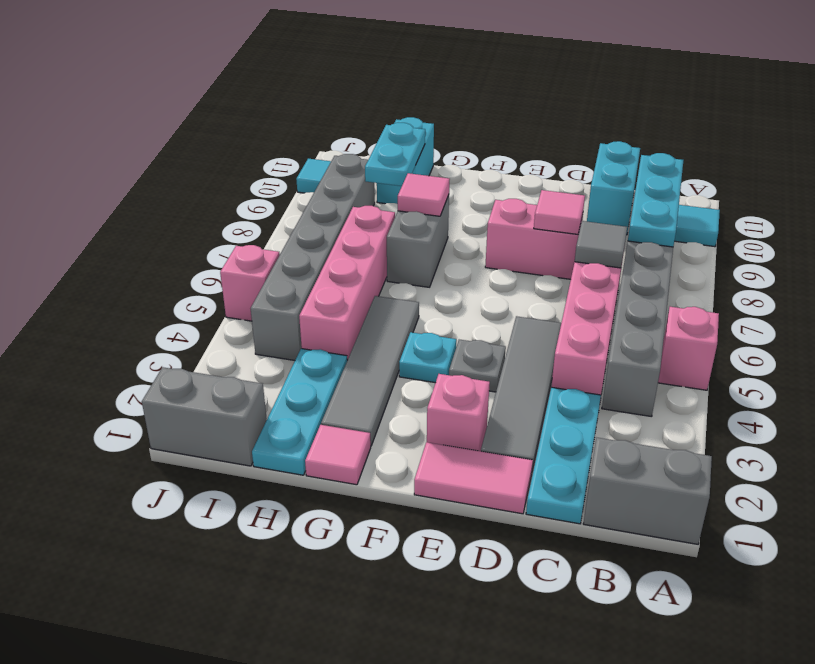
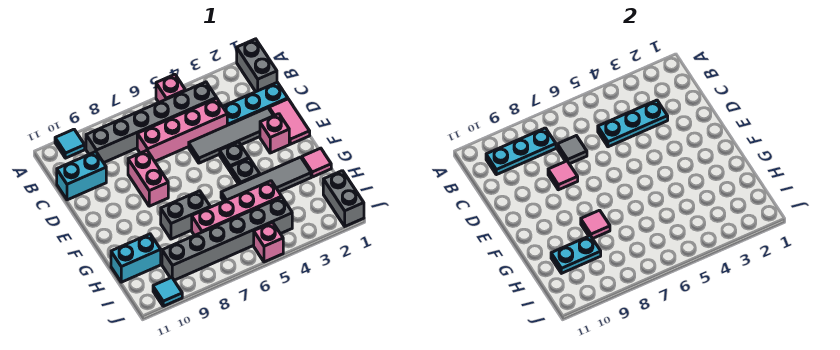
cyan 1x1 plate [399,332,456,383] -> grey 1x1 plate [230,158,260,184]
cyan 1x3 plate [252,349,347,475] -> cyan 1x3 plate moved to [598,100,668,147]

